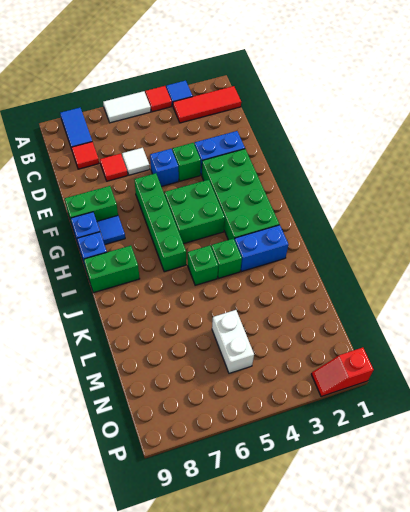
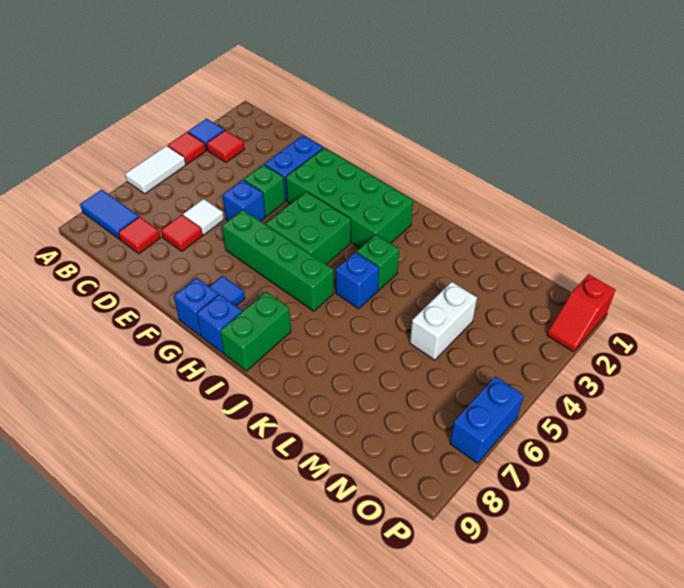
red 1x3 tile [173,86,241,123] -> red 1x1 tile [207,130,244,162]
green 1x2 brick [65,186,118,227] -> none
blue 1x2 brick [235,225,288,272] -> blue 1x2 brick moved to [450,376,524,463]
green 1x1 brick [188,246,218,285] -> blue 1x1 brick [336,252,379,309]
white 1x2 brick [212,310,254,373] -> white 1x2 brick turned to [410,282,477,360]

